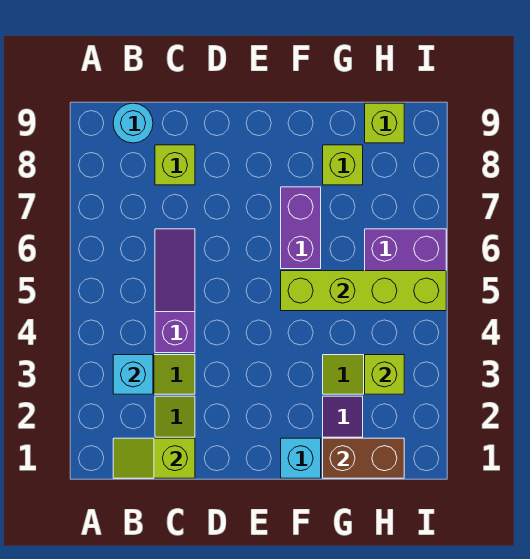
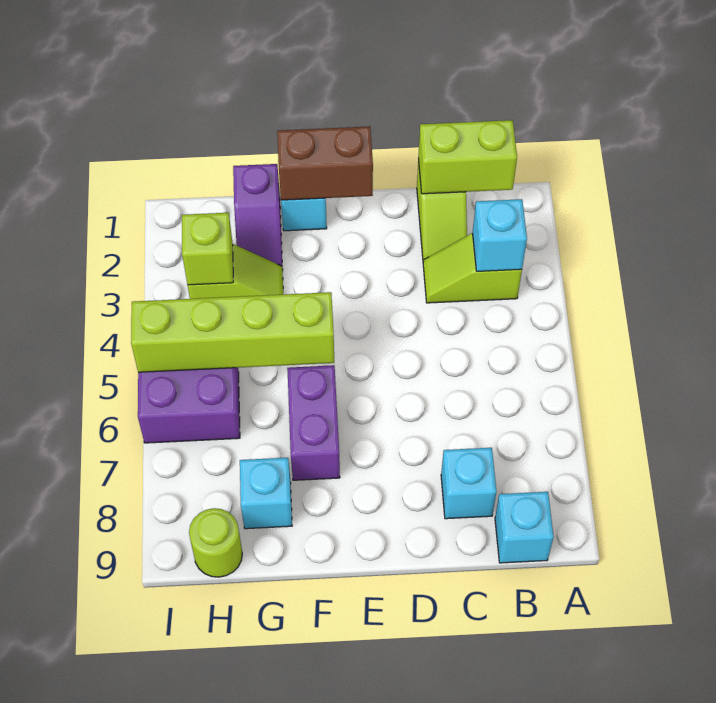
lime 1x2 slope [113,438,195,478] -> lime 1x2 brick [418,120,517,194]
cyan 1x1 round brick [113,103,153,143] -> cyan 1x1 brick [495,492,553,563]
purple 1x3 slope [155,229,195,353] -> none
lime 1x1 brick [155,145,195,185] -> cyan 1x1 brick [441,448,496,519]
brown 1x2 brick [323,438,404,478] -> brown 1x2 brick moved to [277,126,373,200]
lime 1x1 brick [323,145,363,185] -> cyan 1x1 brick [240,458,292,529]
lime 1x1 brick [365,103,404,143] -> lime 1x1 round brick [189,508,242,577]

